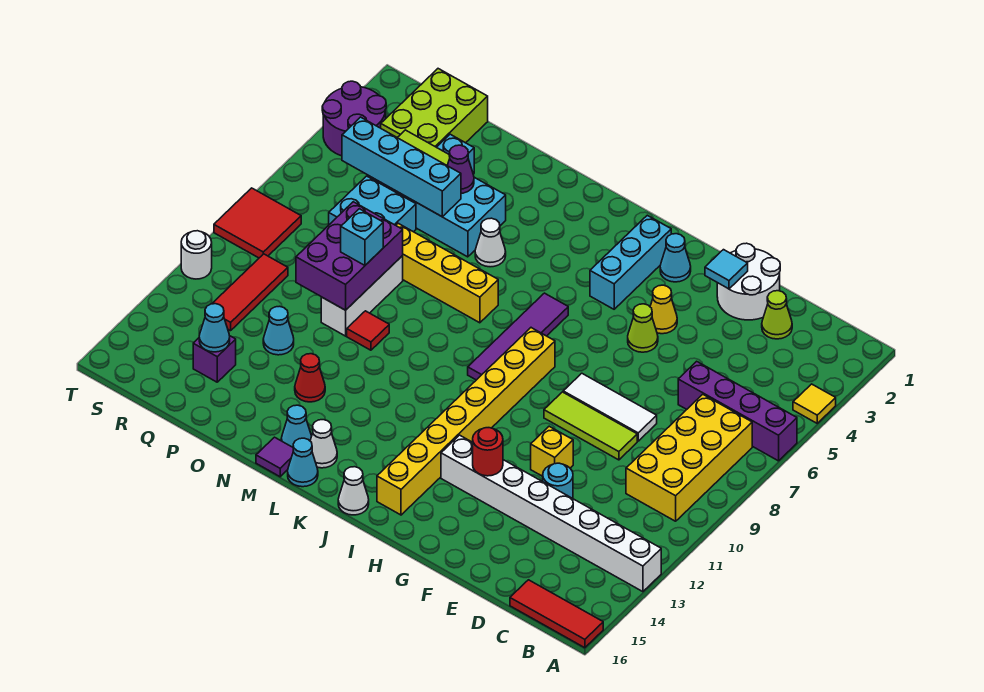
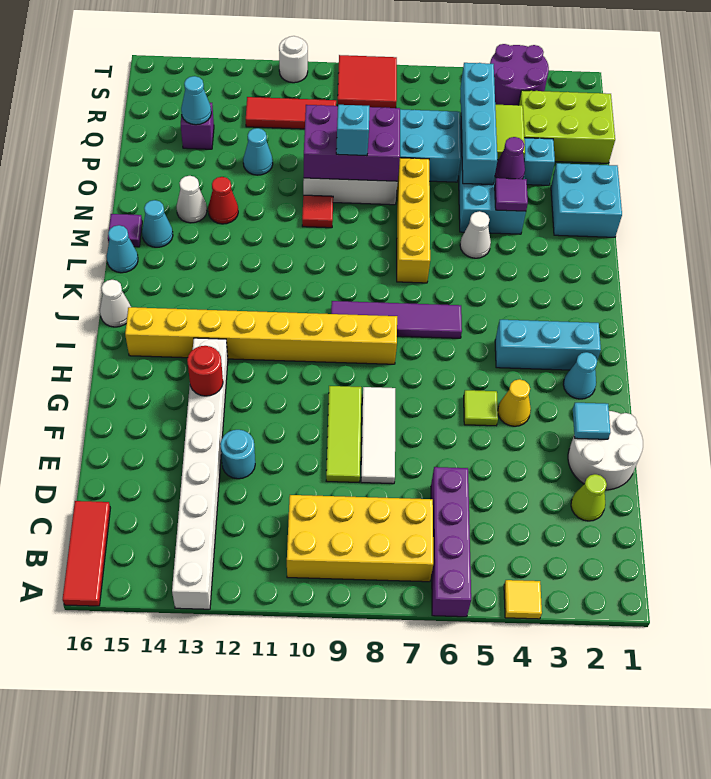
yellow 1x1 brick [531,426,573,476] -> none
lime 1x1 cone [628,304,658,352] -> lime 1x1 tile [464,390,498,426]
white 1x1 cone [310,420,337,468] -> white 1x1 cone moved to [177,176,207,223]
none -> cyan 2x2 brick [551,163,622,237]
none -> purple 1x1 tile [495,178,528,211]

